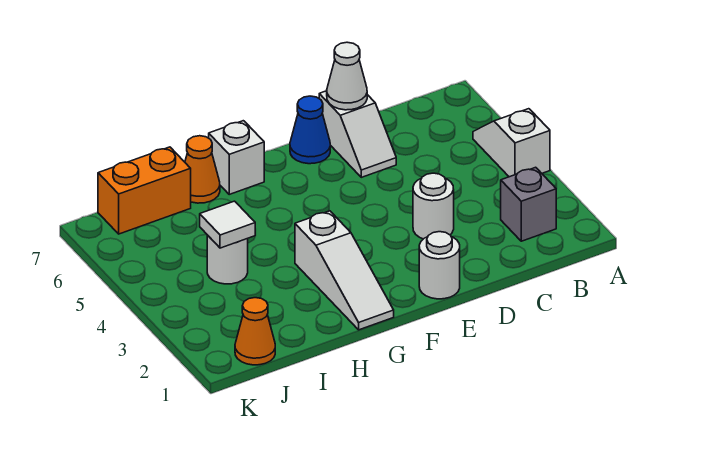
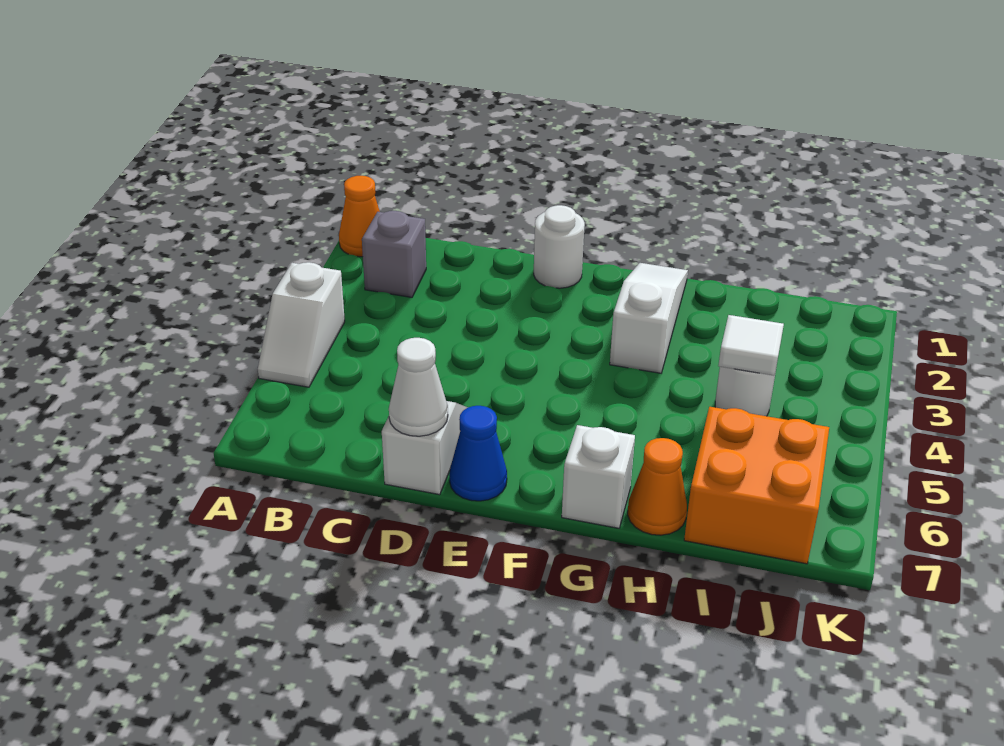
white 1x1 round brick [413,173,454,239] -> none
orange 1x2 brick [98,147,191,234] -> orange 2x2 brick [684,407,829,564]
orange 1x1 cone [235,298,275,365] -> orange 1x1 cone moved to [339,176,380,257]

